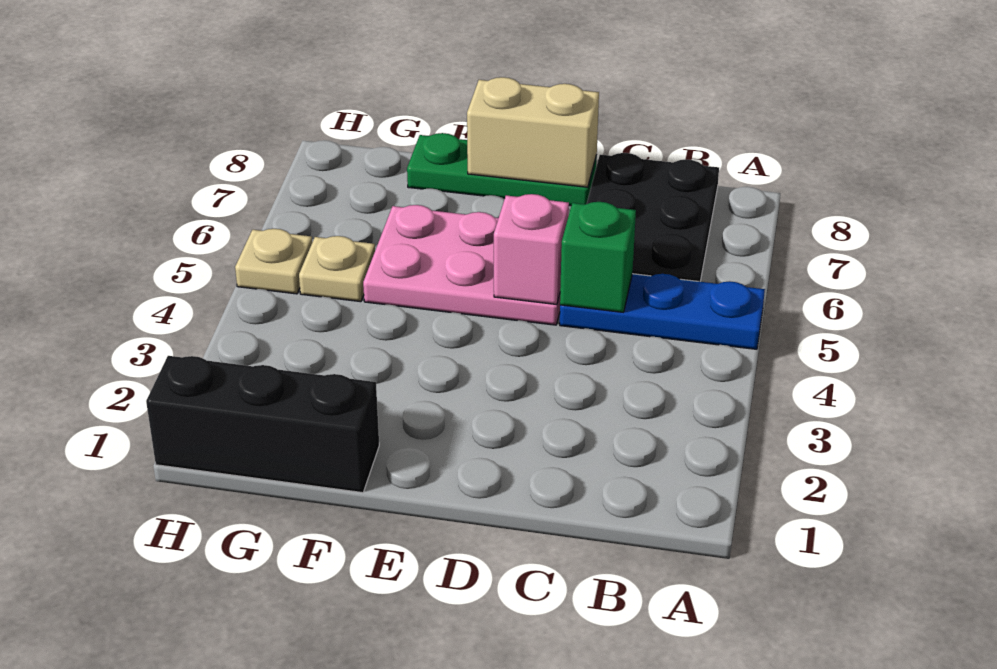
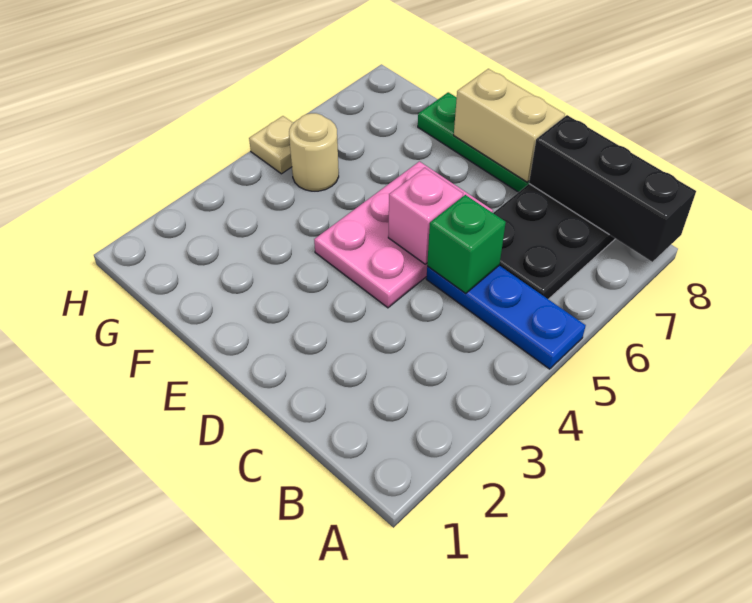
pink 2x3 plate [363,205,560,325] -> pink 2x3 plate turned to [314,161,493,308]
black 1x3 brick [146,356,379,493] -> black 1x3 brick moved to [529,115,696,262]
tan 1x1 plate [299,236,375,302] -> tan 1x1 round brick [289,113,339,191]

